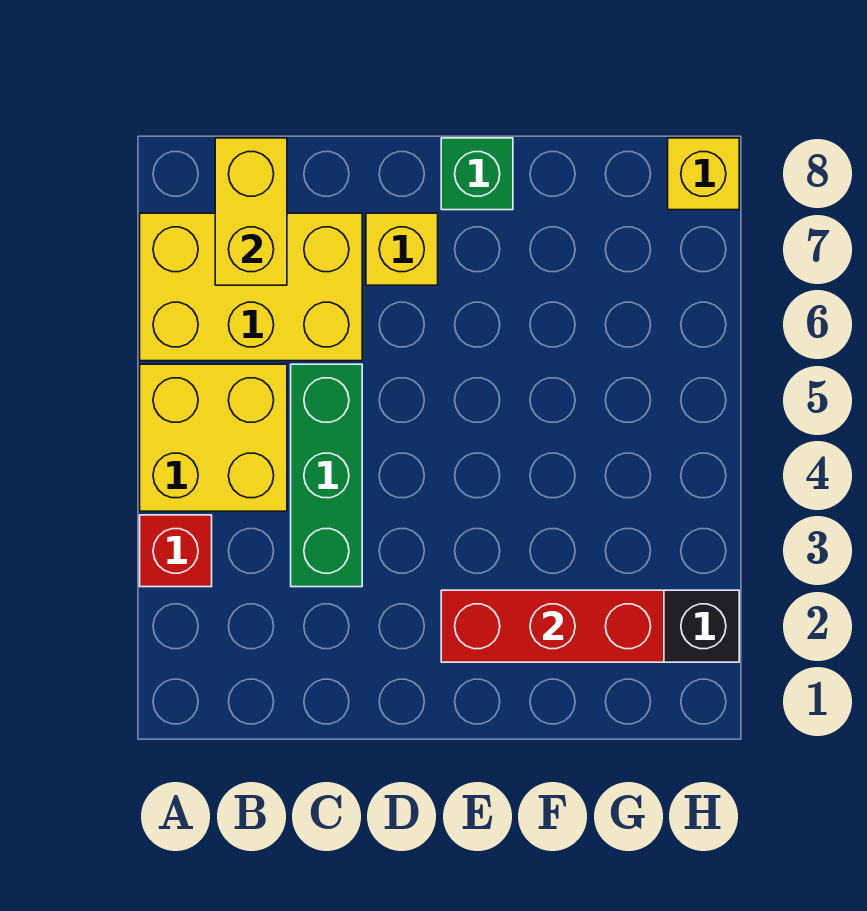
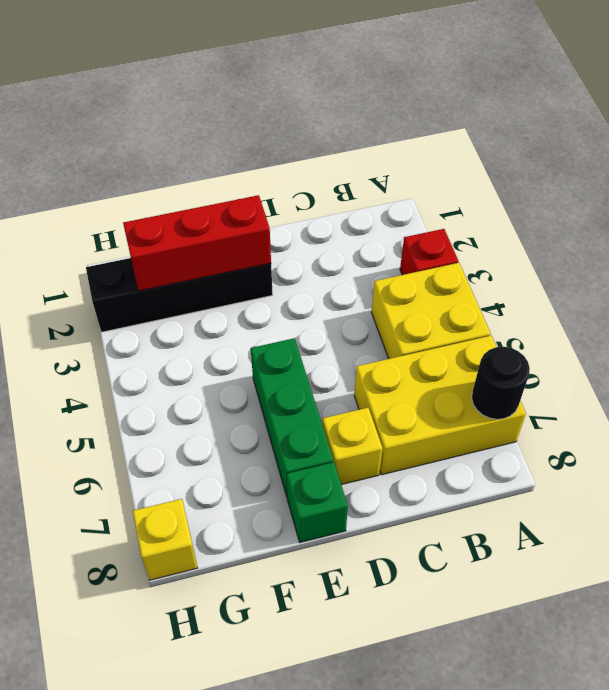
none -> black 1x1 round brick [472,347,530,419]
yellow 1x2 brick [215,138,287,285] -> none
green 1x3 brick [291,364,362,587] -> green 1x3 brick moved to [251,338,333,496]

